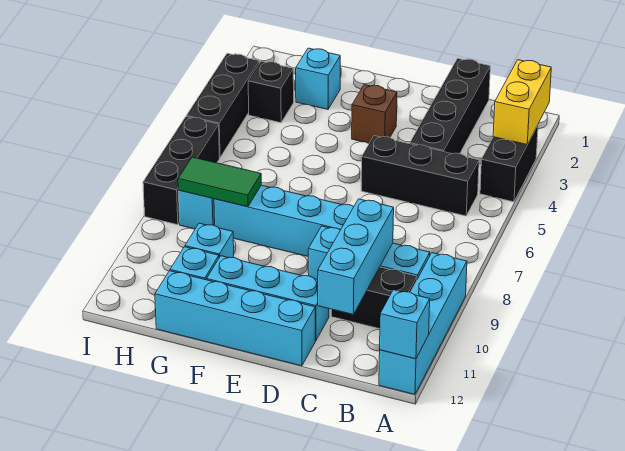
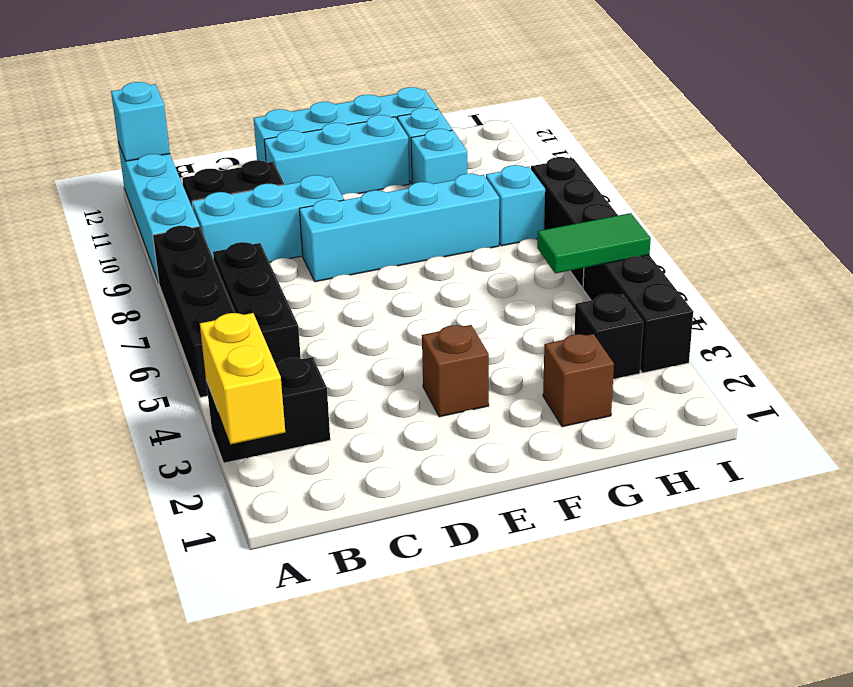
black 1x2 brick [480,125,538,202] -> black 1x2 brick turned to [206,357,330,463]
black 1x3 brick [361,136,479,216] -> black 1x3 brick turned to [213,242,301,364]
black 1x4 brick [410,58,490,154] -> black 1x4 brick moved to [153,226,236,398]
cyan 1x3 brick [318,199,394,314] -> none
cyan 1x1 brick [296,48,340,109] -> brown 1x1 brick [543,334,614,427]
green 1x2 tile [178,157,261,207] -> green 1x2 tile moved to [537,213,651,273]

